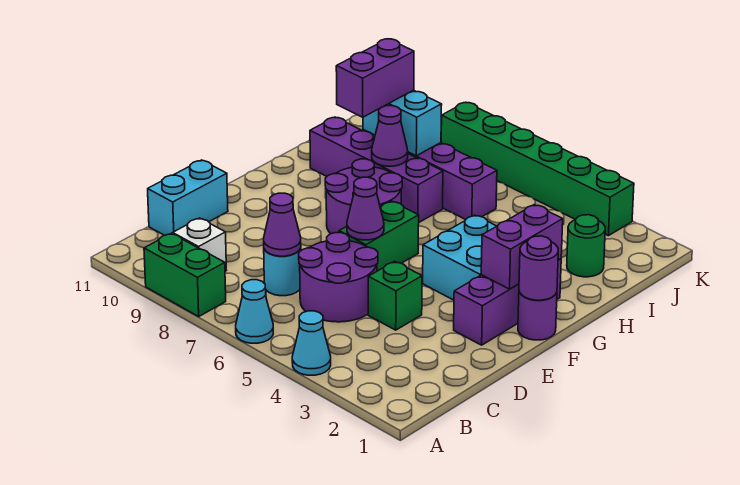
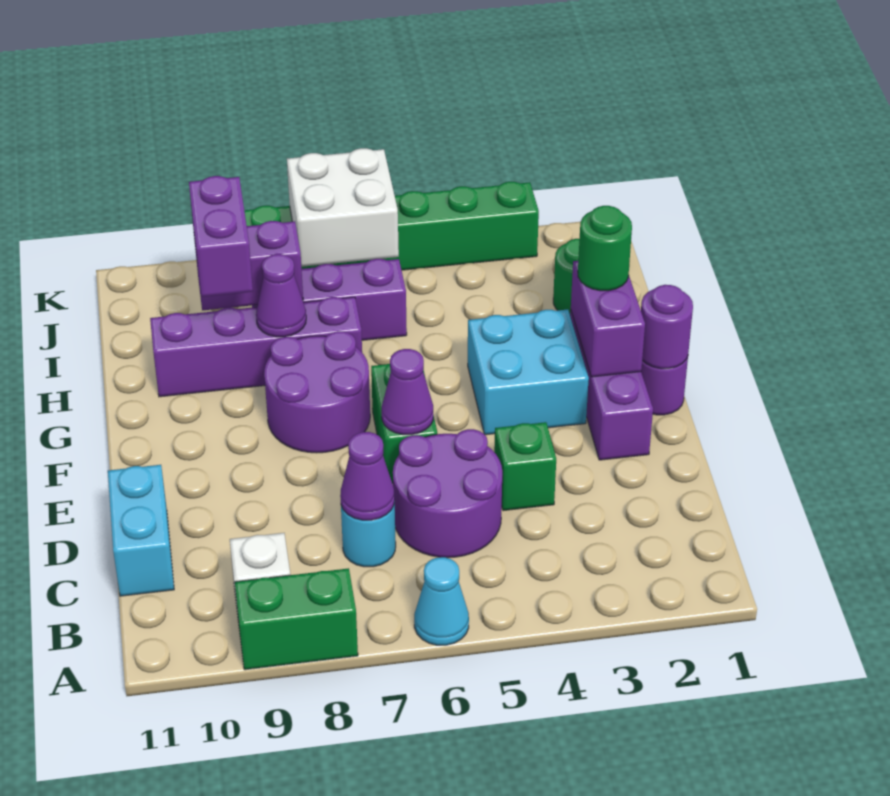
cyan 1x1 cone [292,311,331,375] -> none
none -> green 1x1 round brick [578,206,632,291]
cyan 1x2 brick [363,90,442,156] -> purple 1x2 brick [194,221,303,310]
none -> white 2x2 brick [287,148,399,267]

